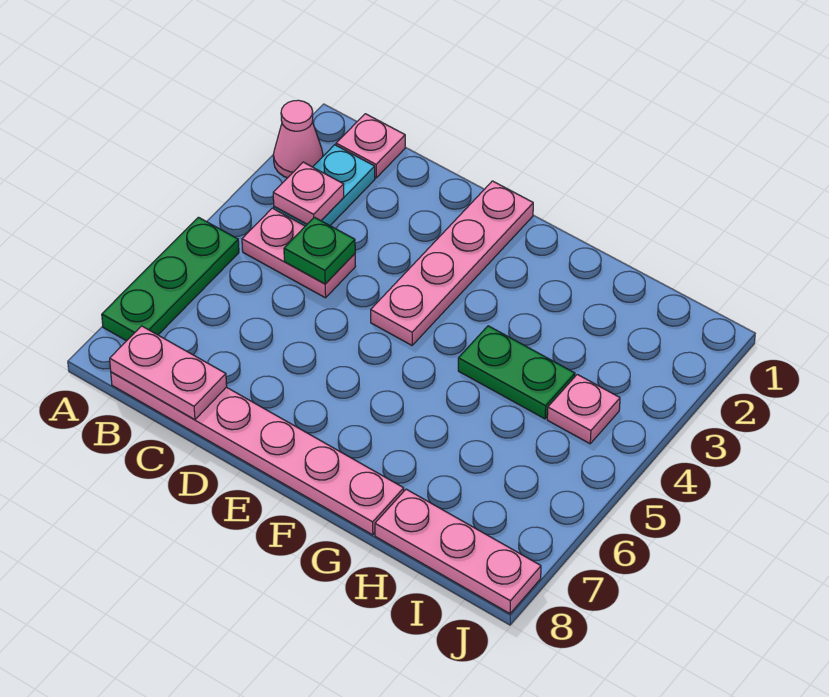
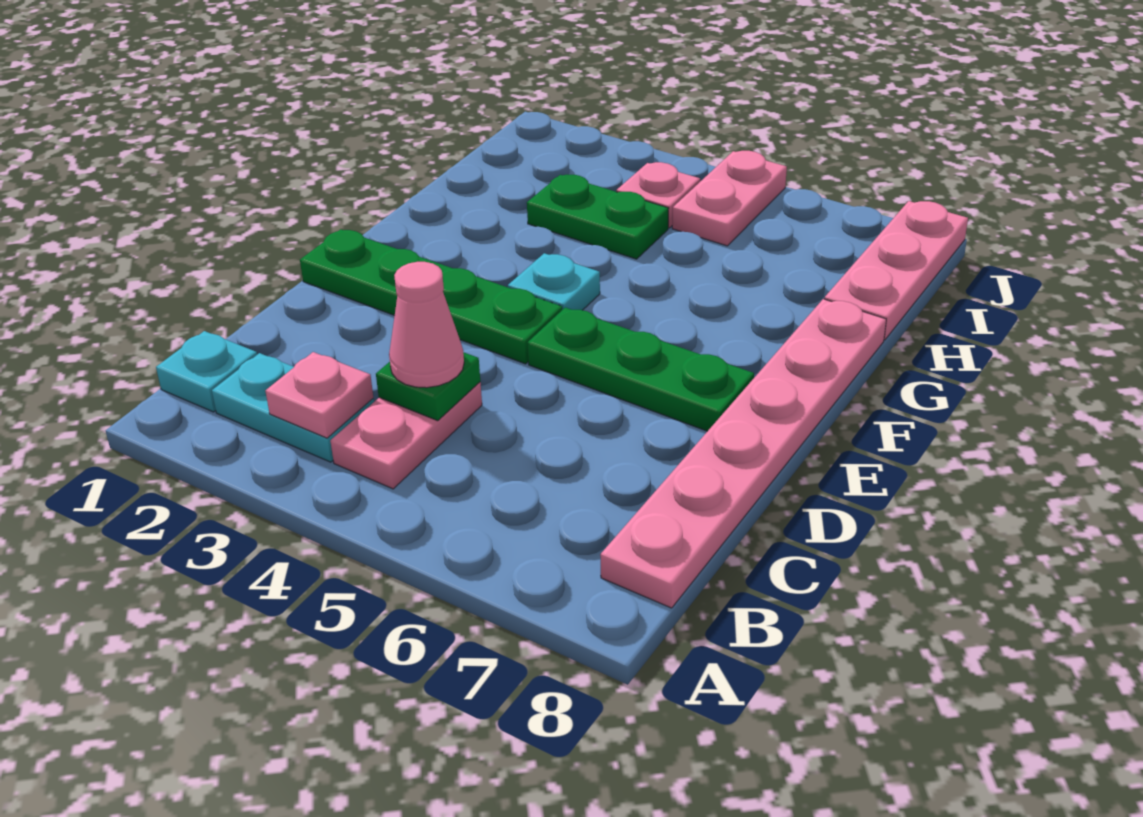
pink 1x1 cone [273,100,323,178] -> pink 1x1 cone moved to [389,262,464,388]
green 1x3 plate [102,217,239,341] -> green 1x3 plate moved to [527,307,754,431]
pink 1x1 plate [336,114,405,178] -> cyan 1x1 plate [156,331,257,412]
pink 1x2 plate [110,326,227,420] -> pink 1x2 plate moved to [672,151,787,246]
pink 1x4 plate [371,181,533,345] -> green 1x4 plate [300,229,562,364]
none -> cyan 1x1 plate [508,253,600,310]
green 1x2 plate [458,326,575,419] -> green 1x2 plate turned to [527,175,669,259]

